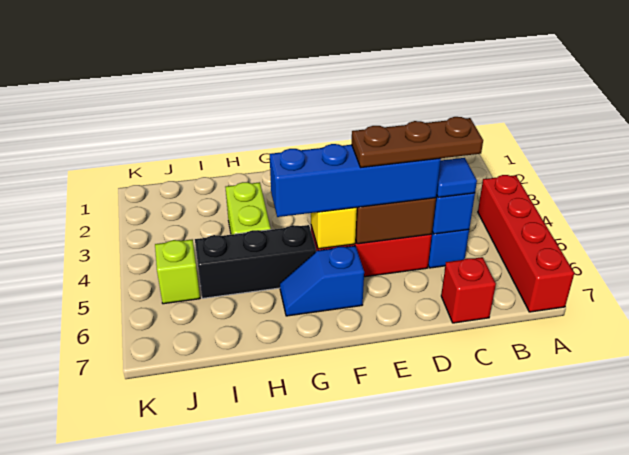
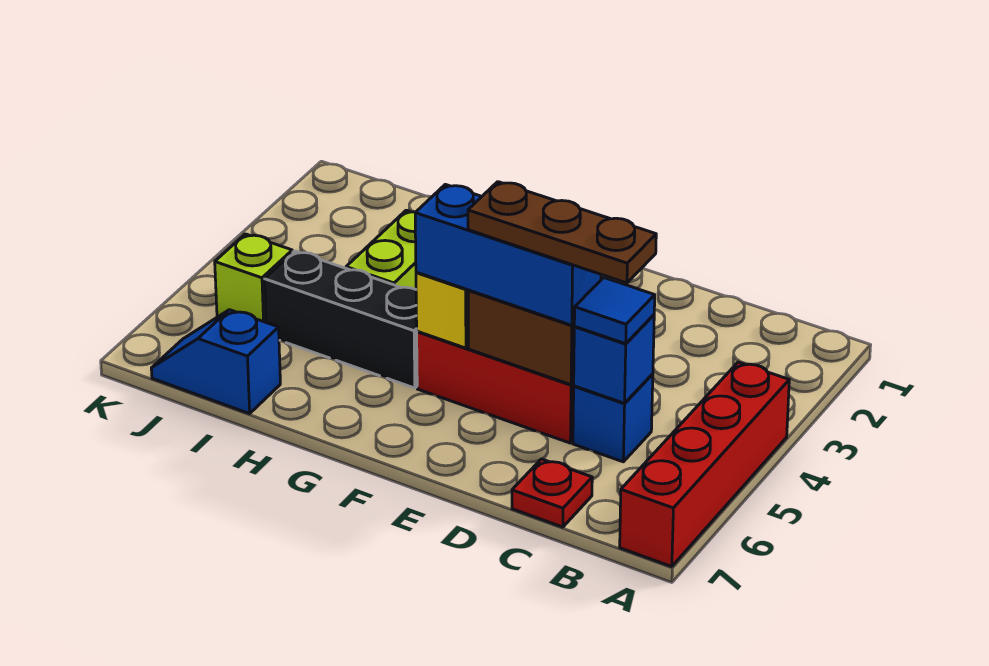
red 1x1 brick [441,257,496,323] -> red 1x1 plate [512,459,592,527]
blue 1x4 brick [270,144,441,217] -> blue 1x3 brick [415,184,601,325]
blue 1x2 slope [280,246,364,316] -> blue 1x2 slope moved to [151,310,280,414]

